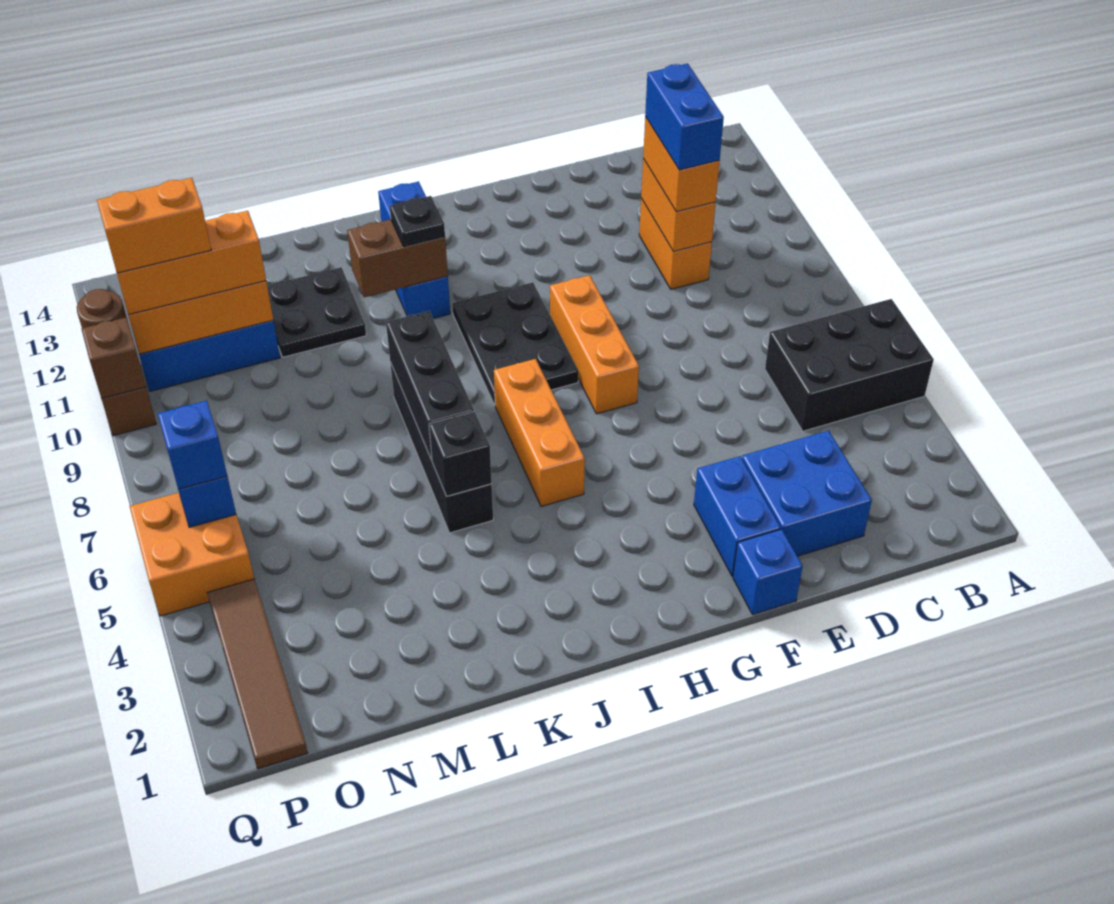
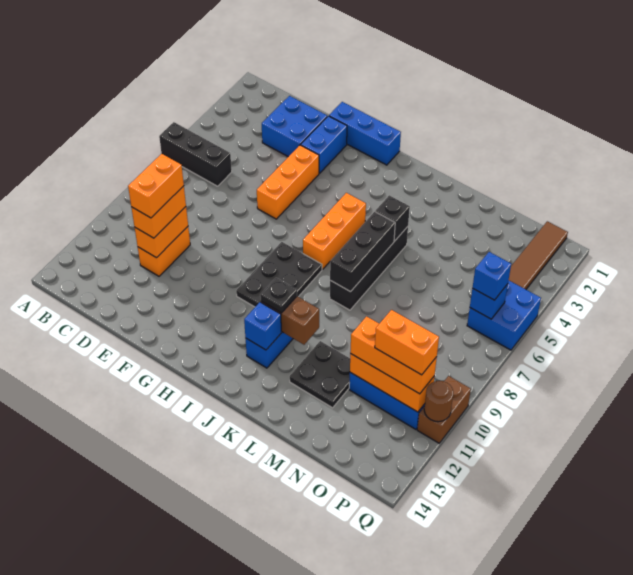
black 2x3 brick [765,299,934,431] -> black 1x3 brick [159,122,232,186]
blue 1x2 brick [645,63,724,170] -> orange 1x2 brick [128,154,184,218]
blue 1x1 brick [733,529,803,614] -> blue 1x3 brick [329,102,401,165]
orange 1x3 brick [550,275,639,414] -> orange 1x3 brick moved to [257,145,319,219]
orange 2x2 brick [129,493,254,616] -> blue 2x2 brick [467,280,541,350]
brown 1x1 brick [82,317,146,399] -> none

